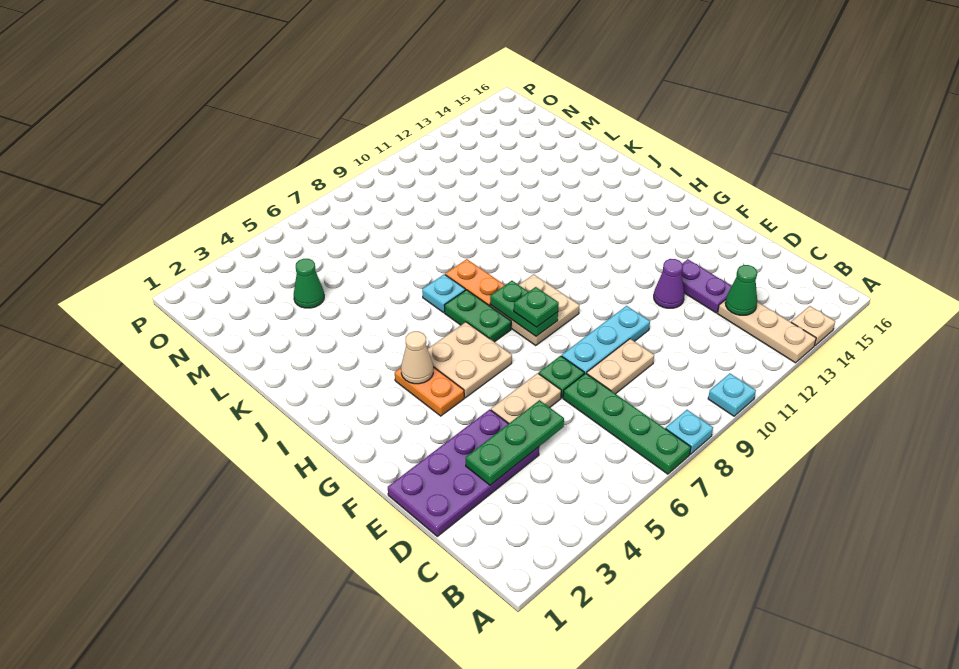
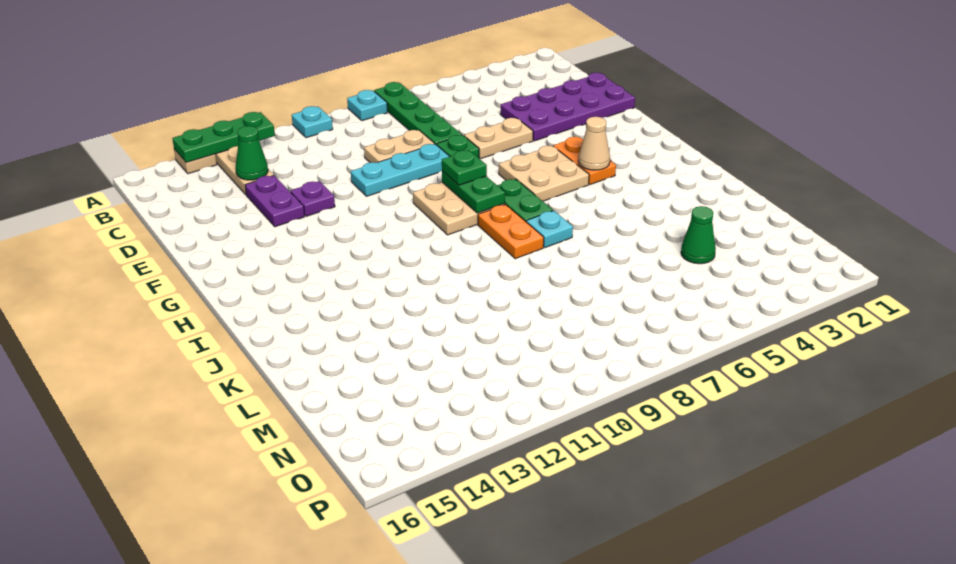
green 1x3 plate [466,400,564,485] -> green 1x3 plate moved to [172,112,275,163]
purple 1x1 cone [654,259,685,308] -> purple 1x1 plate [291,181,335,216]

